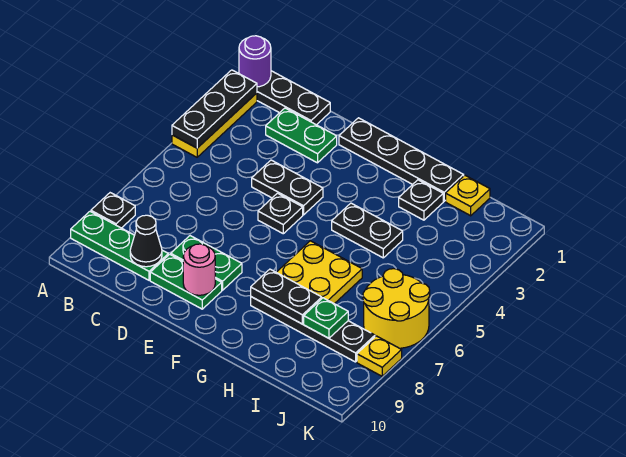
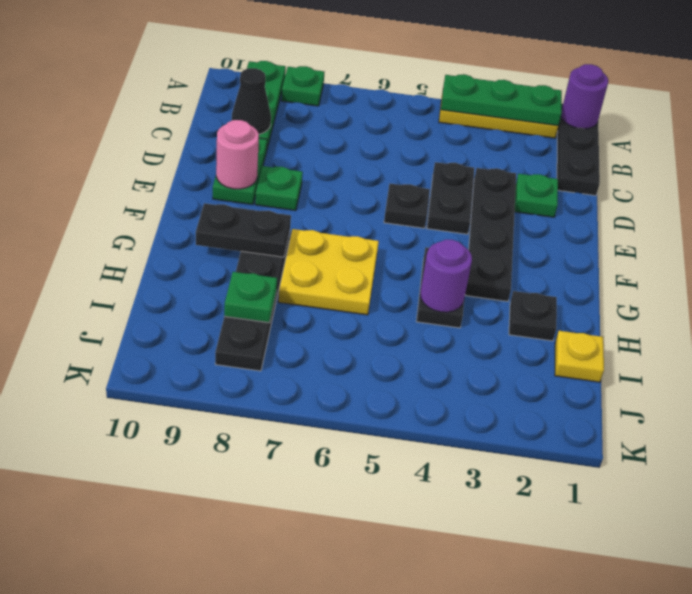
black 1x3 plate [172,70,257,148] -> green 1x3 plate [441,74,562,126]
black 1x1 plate [91,193,135,228] -> green 1x1 plate [281,66,324,106]
green 1x2 plate [266,108,337,163] -> green 1x1 plate [514,174,558,217]
green 1x2 plate [171,236,242,290] -> green 1x1 plate [255,166,303,211]
black 1x4 plate [339,118,464,201] -> black 1x4 plate moved to [465,168,516,301]
black 1x2 plate [251,269,322,324] -> black 1x2 plate turned to [196,203,291,257]
none -> purple 1x1 round brick [420,240,472,312]
yellow 2x2 round brick [363,269,430,348] -> none
yellow 1x1 plate [357,336,402,376] -> none

